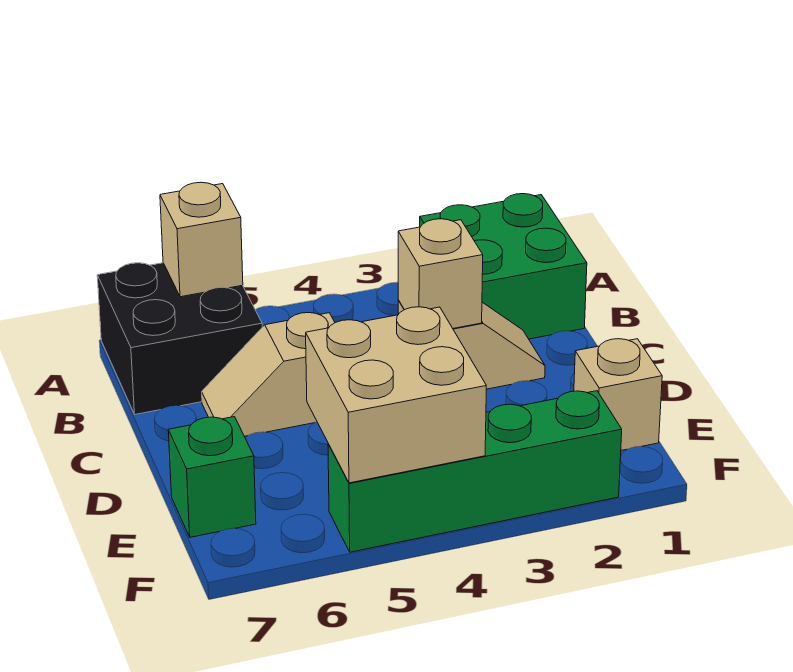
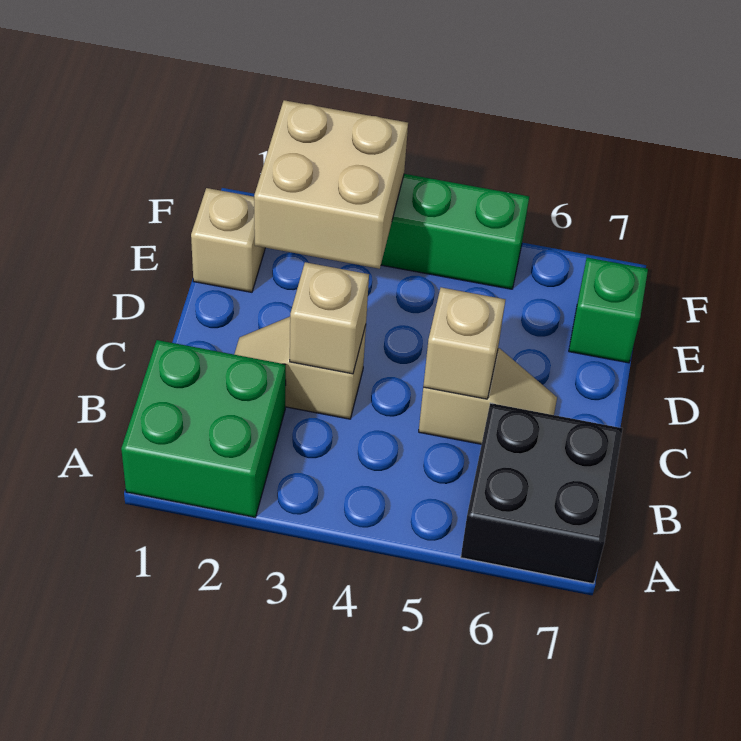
tan 1x1 brick [160,182,243,297] -> tan 1x1 brick moved to [423,287,505,399]
tan 2x2 brick [306,307,486,483] -> tan 2x2 brick moved to [254,100,408,269]

